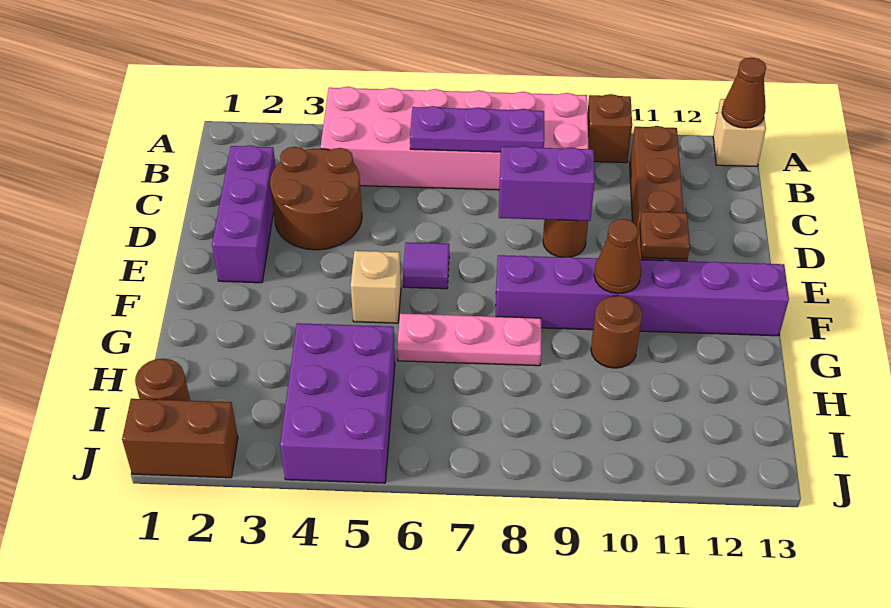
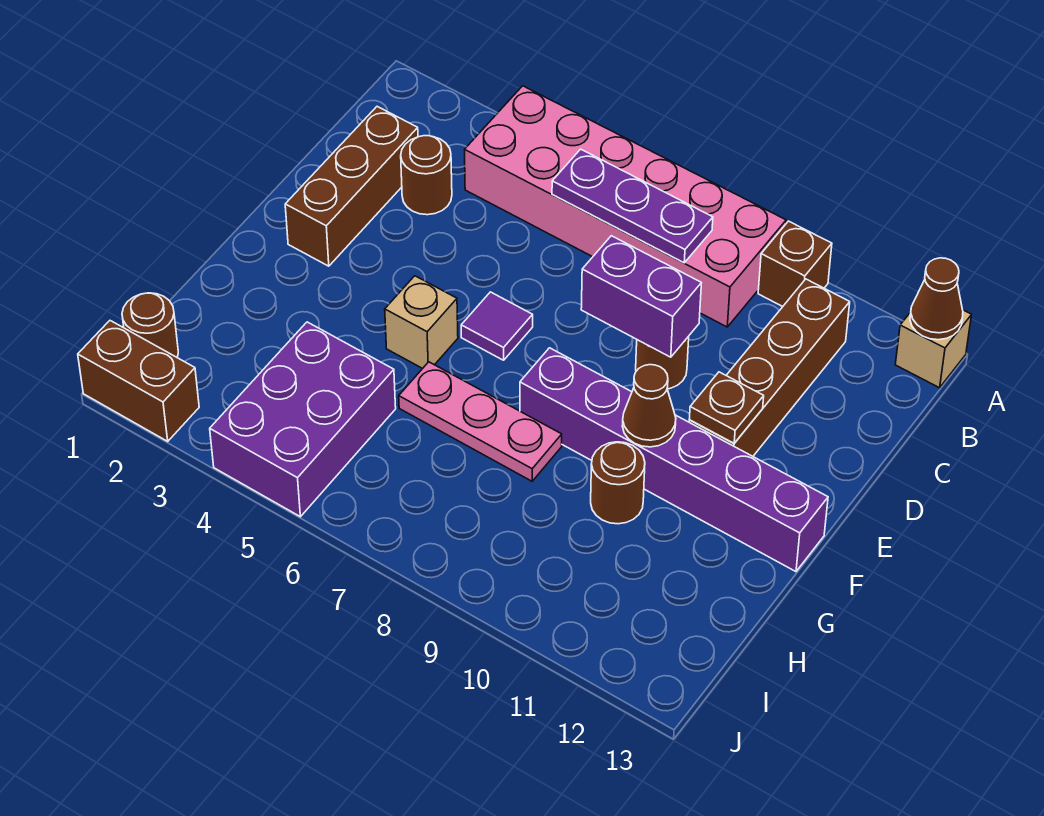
purple 1x3 brick [212,145,276,283] -> brown 1x3 brick [285,107,418,266]
brown 2x2 round brick [270,147,362,250] -> brown 1x1 round brick [401,136,452,215]

